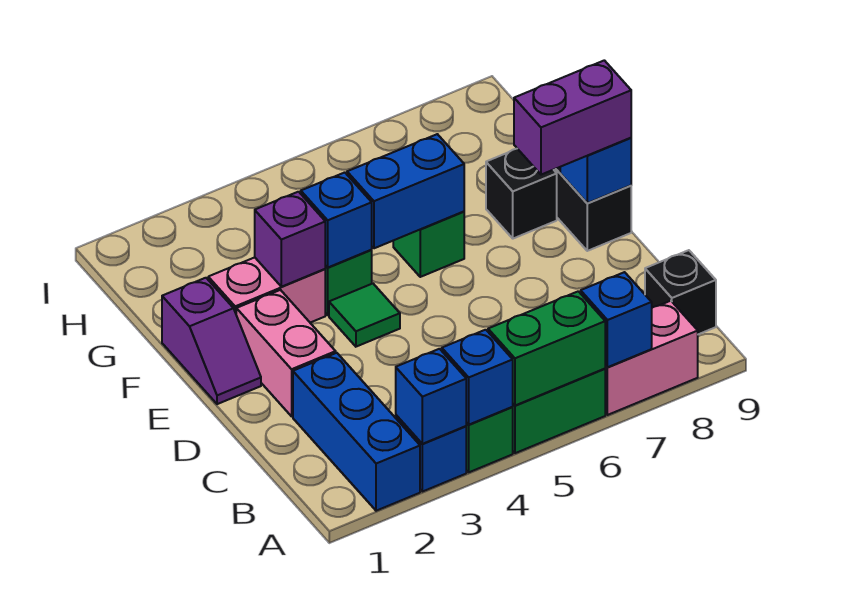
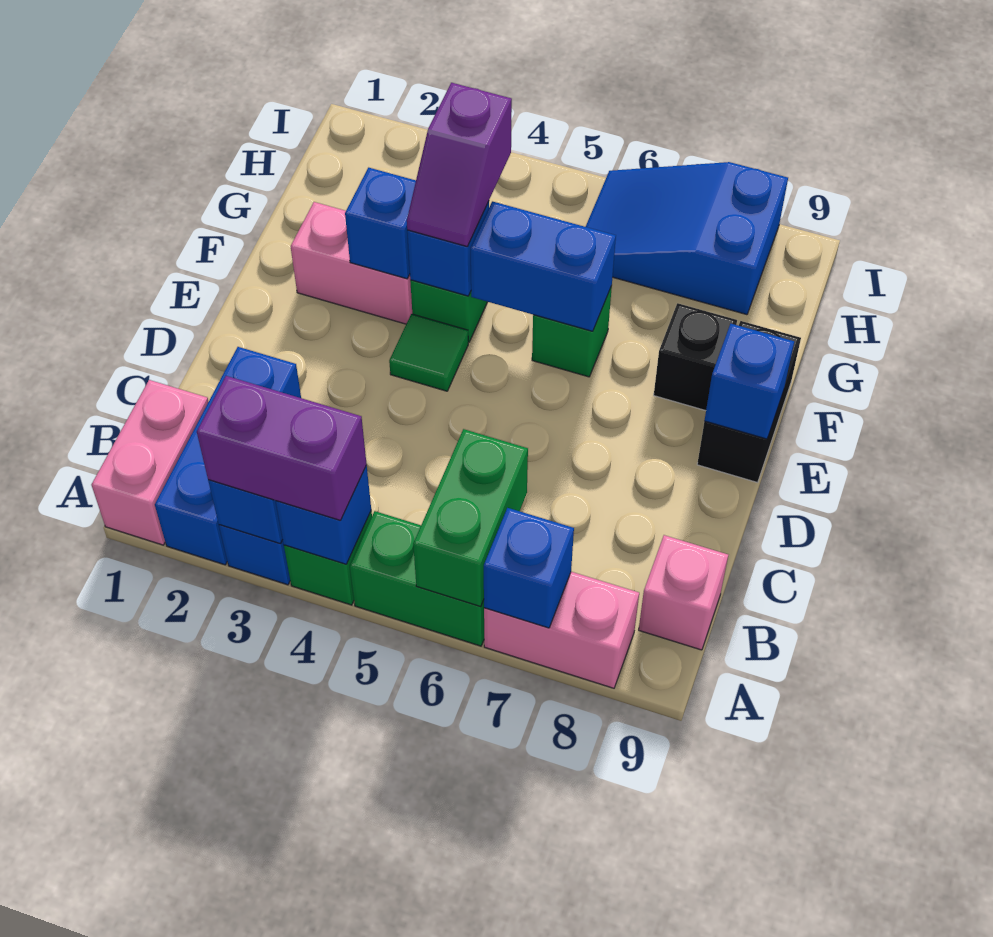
green 1x2 brick [488,291,605,406] -> green 1x2 brick turned to [413,429,528,606]
black 1x1 brick [645,250,716,334] -> pink 1x1 brick [639,535,728,650]
pink 1x2 brick [236,290,336,416] -> pink 1x2 brick moved to [91,380,208,545]
purple 1x2 slope [162,278,261,404] -> purple 1x2 slope moved to [407,83,512,246]
purple 1x2 brick [514,60,631,175] -> purple 1x2 brick moved to [197,376,367,521]
purple 1x1 brick [255,192,325,287] -> blue 1x1 brick [345,168,416,279]
none -> blue 2x3 slope [586,162,788,315]

